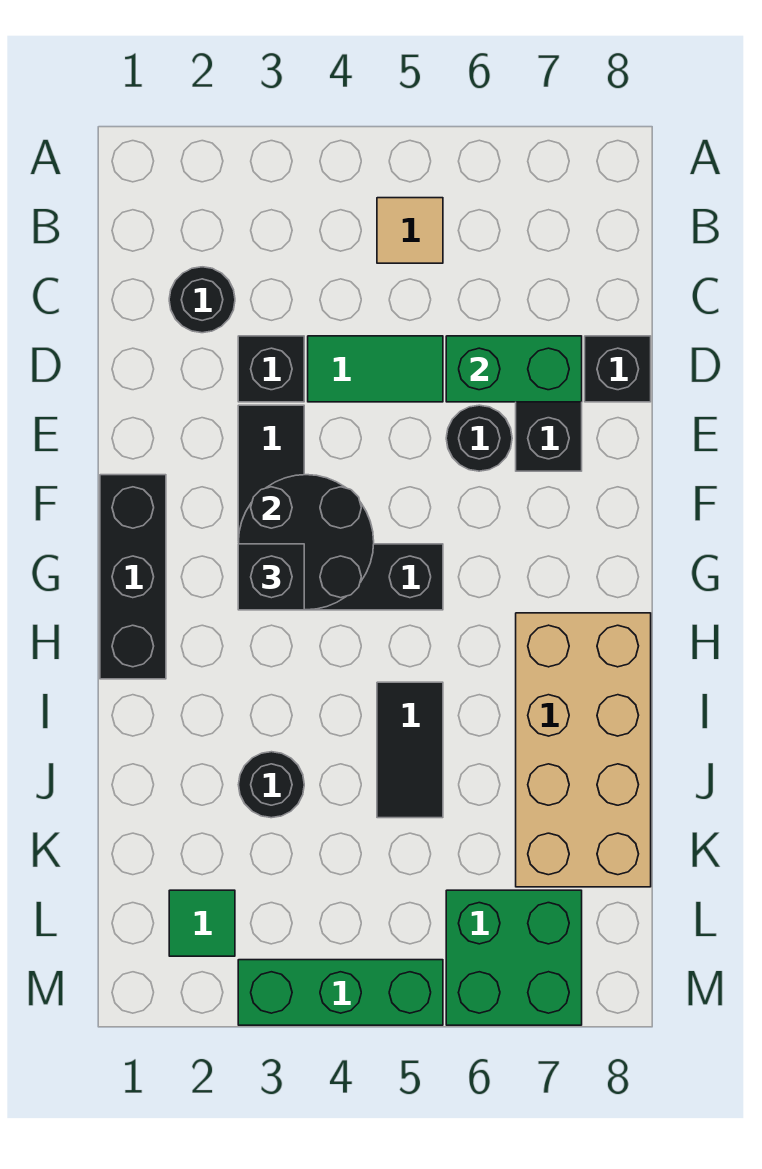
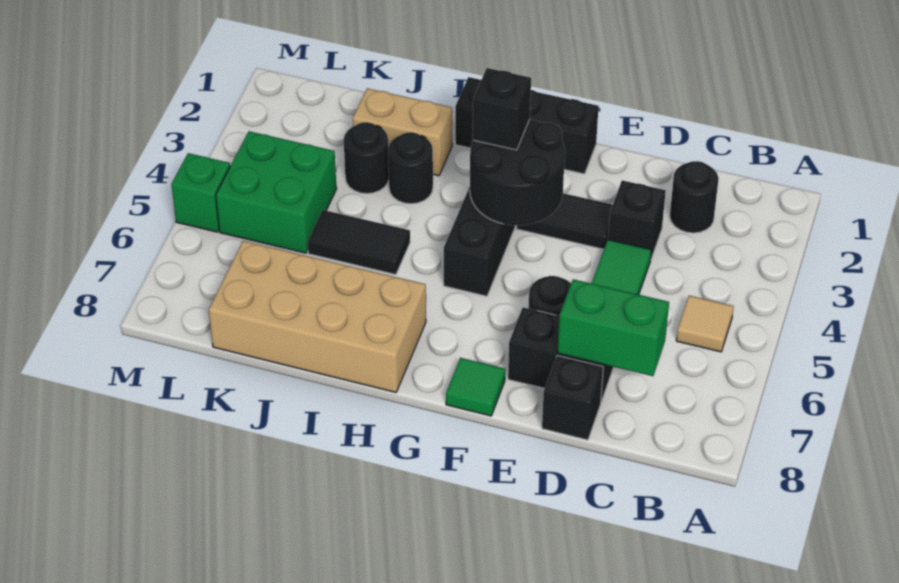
green 1x2 brick [446,336,582,402] -> green 1x2 brick turned to [558,279,669,376]
none -> tan 1x2 brick [353,88,452,176]
none -> black 1x1 round brick [388,132,433,204]
green 1x1 tile [169,890,235,956] -> green 1x1 tile moved to [446,358,505,416]
green 2x2 brick [446,890,582,1025] -> green 2x2 brick moved to [216,131,337,253]
green 1x3 brick [238,960,443,1025] -> green 1x1 brick [171,153,230,232]

